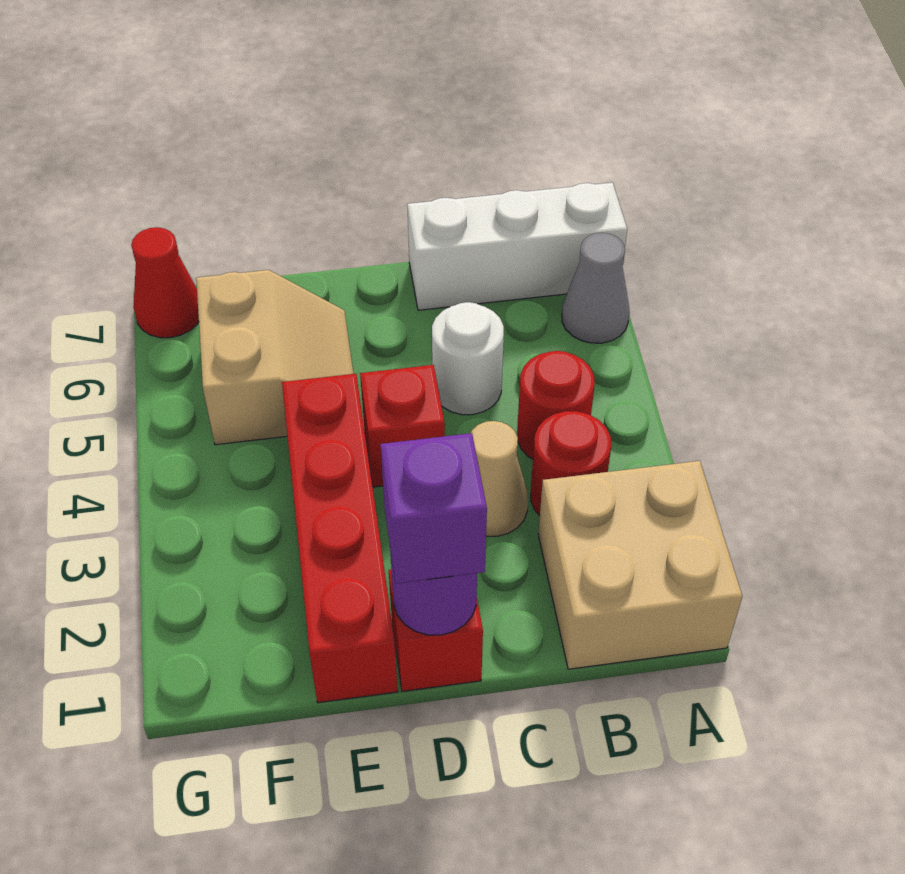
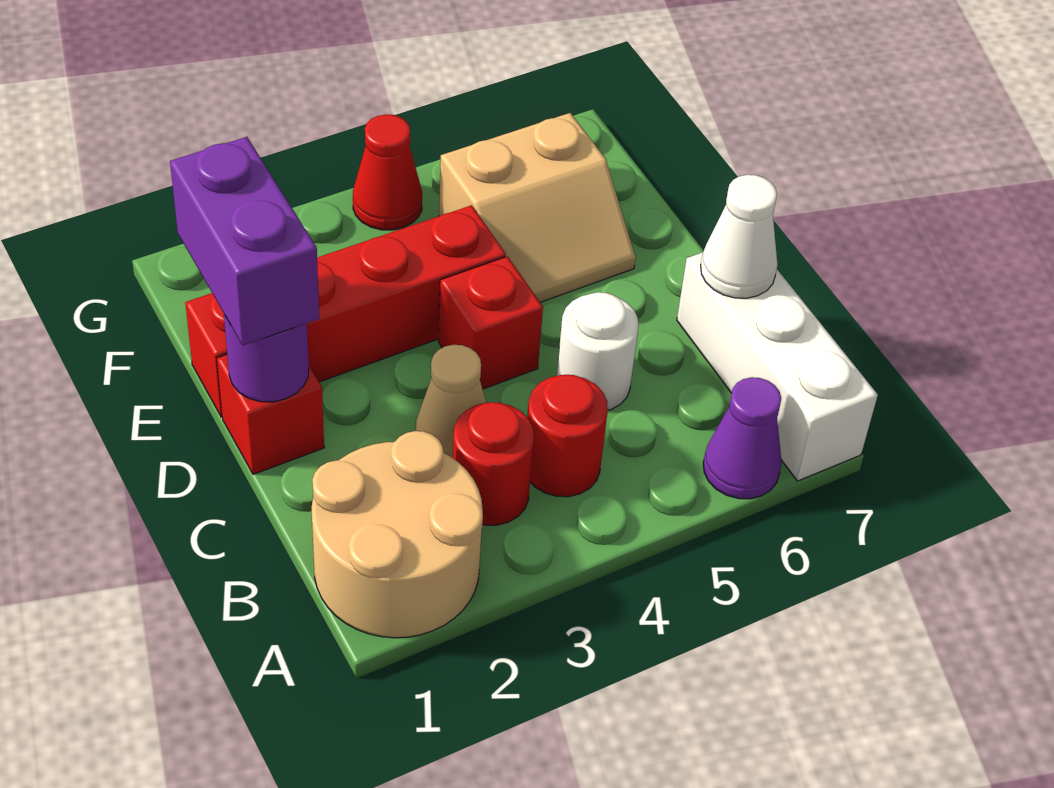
tan 2x2 brick [538,461,742,669] -> tan 2x2 round brick [312,431,483,638]
grey 1x1 cone [562,233,630,343] -> purple 1x1 cone [703,377,782,499]
none -> white 1x1 cone [701,175,777,298]
purple 1x1 brick [381,433,487,583] -> purple 1x2 brick [170,137,319,345]
red 1x1 cone [131,227,199,338] -> red 1x1 cone moved to [353,114,422,230]

